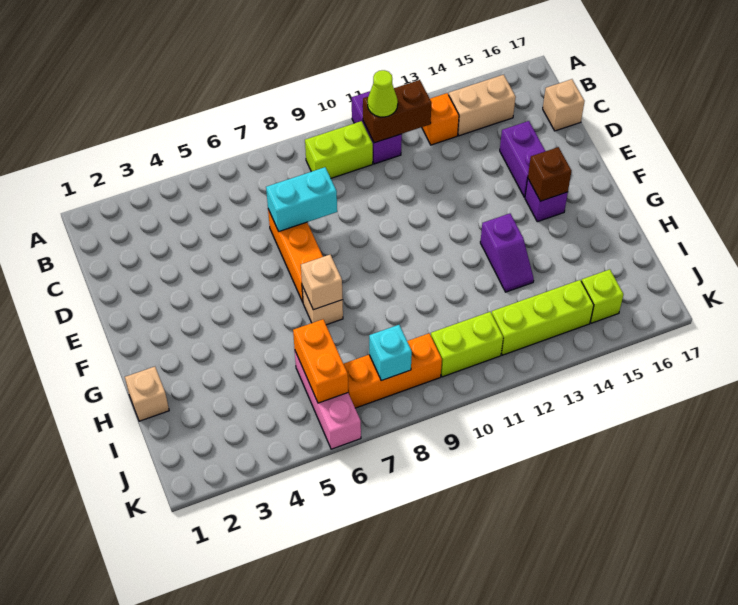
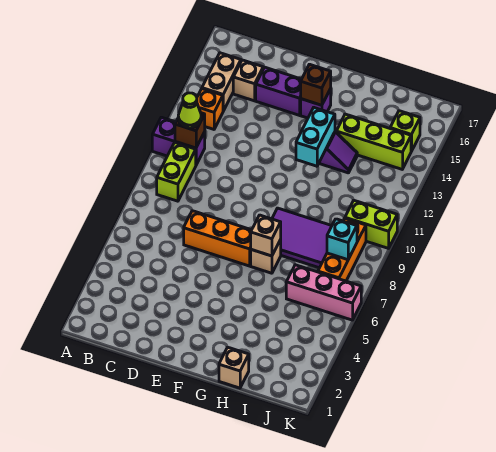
brown 1x2 brick [363,80,432,143] -> brown 1x1 brick [175,113,205,148]
tan 1x1 brick [543,79,585,131] -> tan 1x1 brick moved to [233,60,263,101]
cyan 1x2 brick [266,167,337,231] -> cyan 1x2 brick moved to [296,108,335,166]
none -> purple 2x3 tile [272,208,332,268]
orange 1x2 brick [293,319,348,403] -> none
lime 1x2 brick [431,312,503,377] -> lime 1x2 brick turned to [345,200,397,248]
lime 1x3 brick [492,280,594,355] -> lime 1x3 brick turned to [336,114,411,169]

